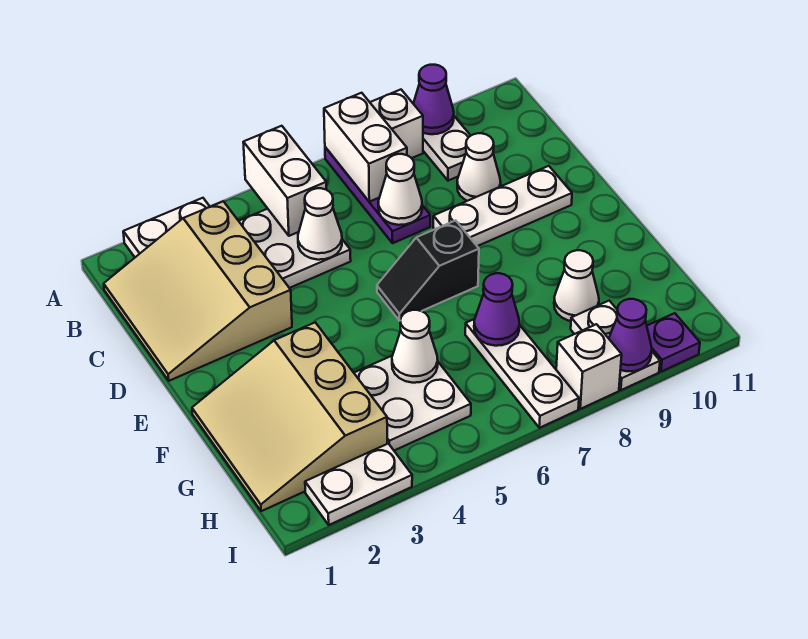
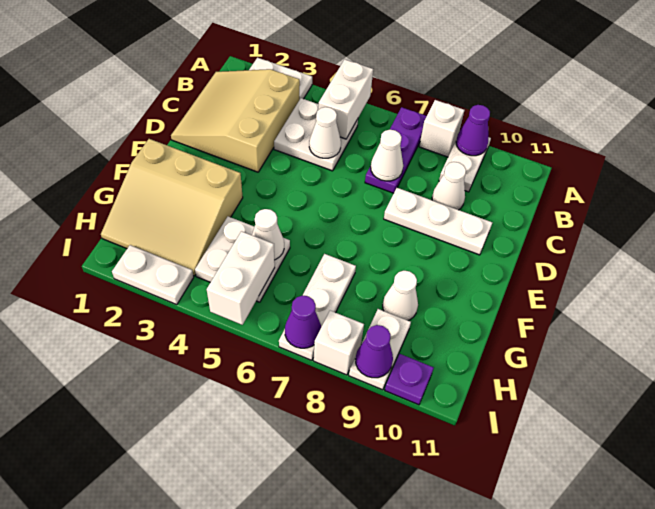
white 1x2 brick [324,93,407,202] -> white 1x2 brick moved to [207,231,275,325]
black 1x2 slope [377,220,479,321] -> none
tan 3x3 slope [192,323,387,511] -> tan 3x3 slope turned to [101,139,243,276]
purple 1x1 cone [474,273,520,346] -> purple 1x1 cone moved to [285,295,321,348]

